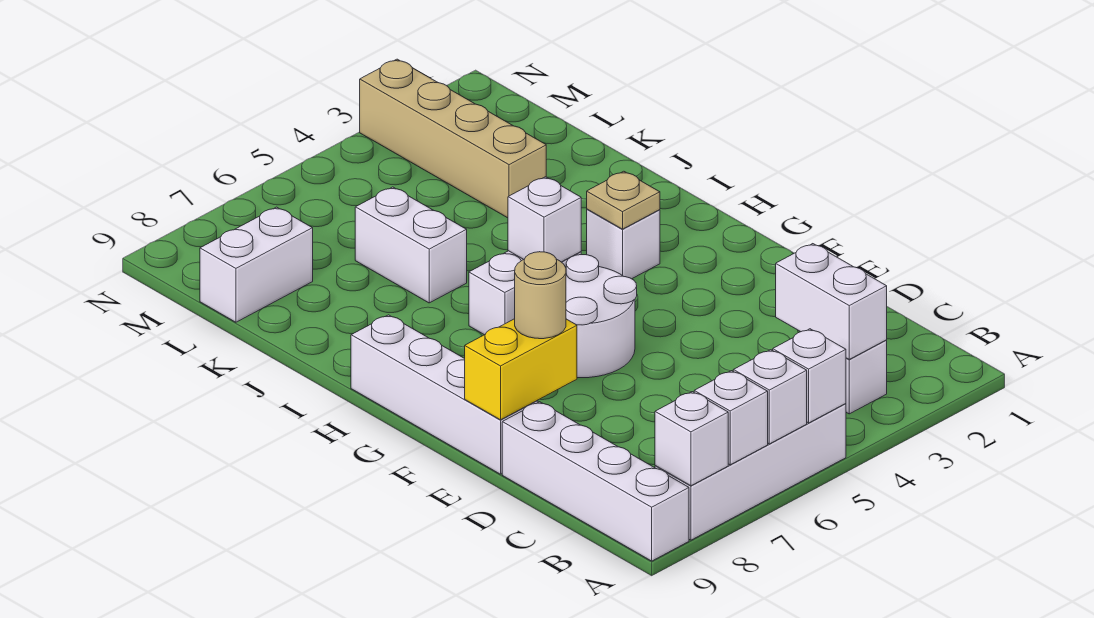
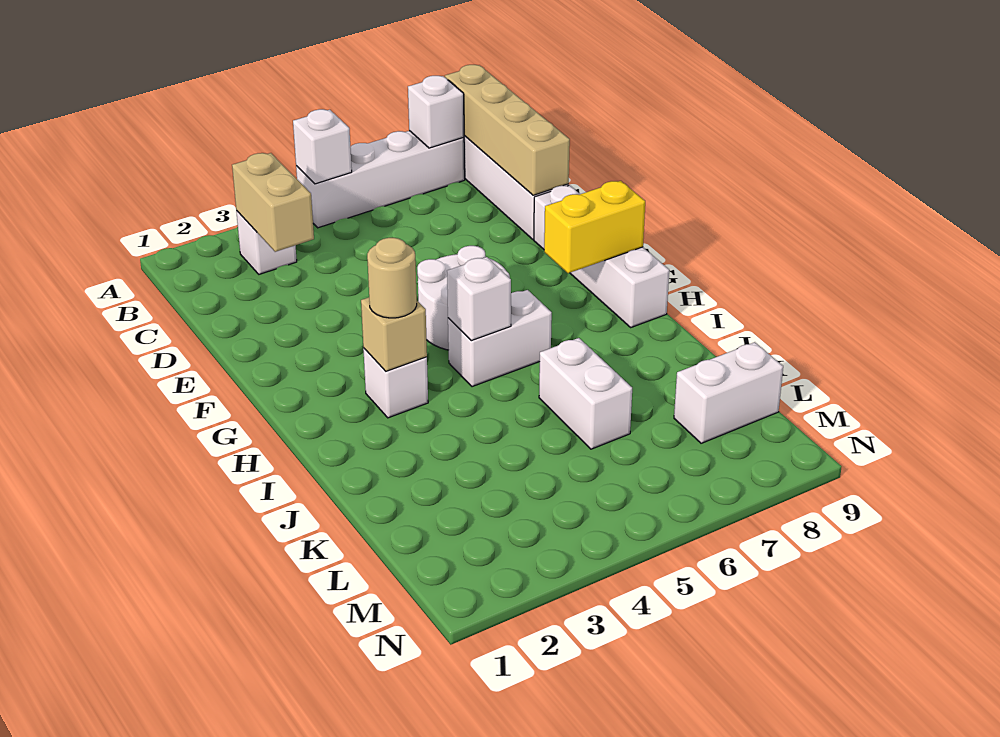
white 1x1 brick [733,350,807,444] -> none
white 1x1 brick [694,371,768,465] -> none
white 1x2 brick [776,244,887,359] -> tan 1x2 brick [232,153,314,252]
yellow 1x2 brick [465,319,577,420] -> yellow 1x2 brick moved to [544,181,645,273]
tan 1x1 round brick [515,252,566,339] -> tan 1x1 round brick moved to [367,238,417,318]
tan 1x1 plate [587,171,660,229] -> tan 1x1 brick [361,297,427,371]
tan 1x4 brick [360,59,546,218] -> tan 1x4 brick moved to [445,65,570,195]

